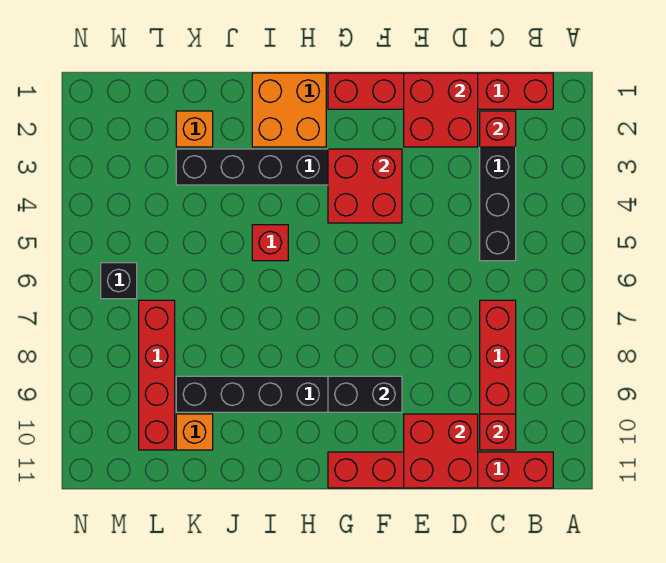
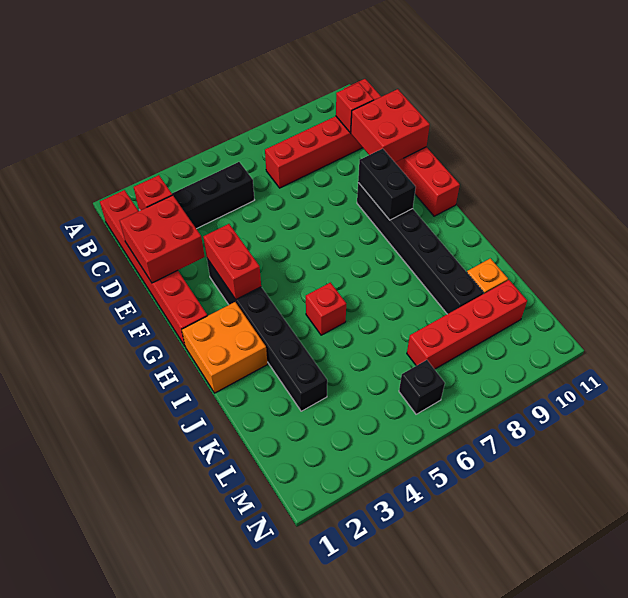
red 2x2 brick [328,149,402,223] -> red 1x2 brick [203,224,261,299]
orange 1x1 brick [176,111,213,147] -> none

